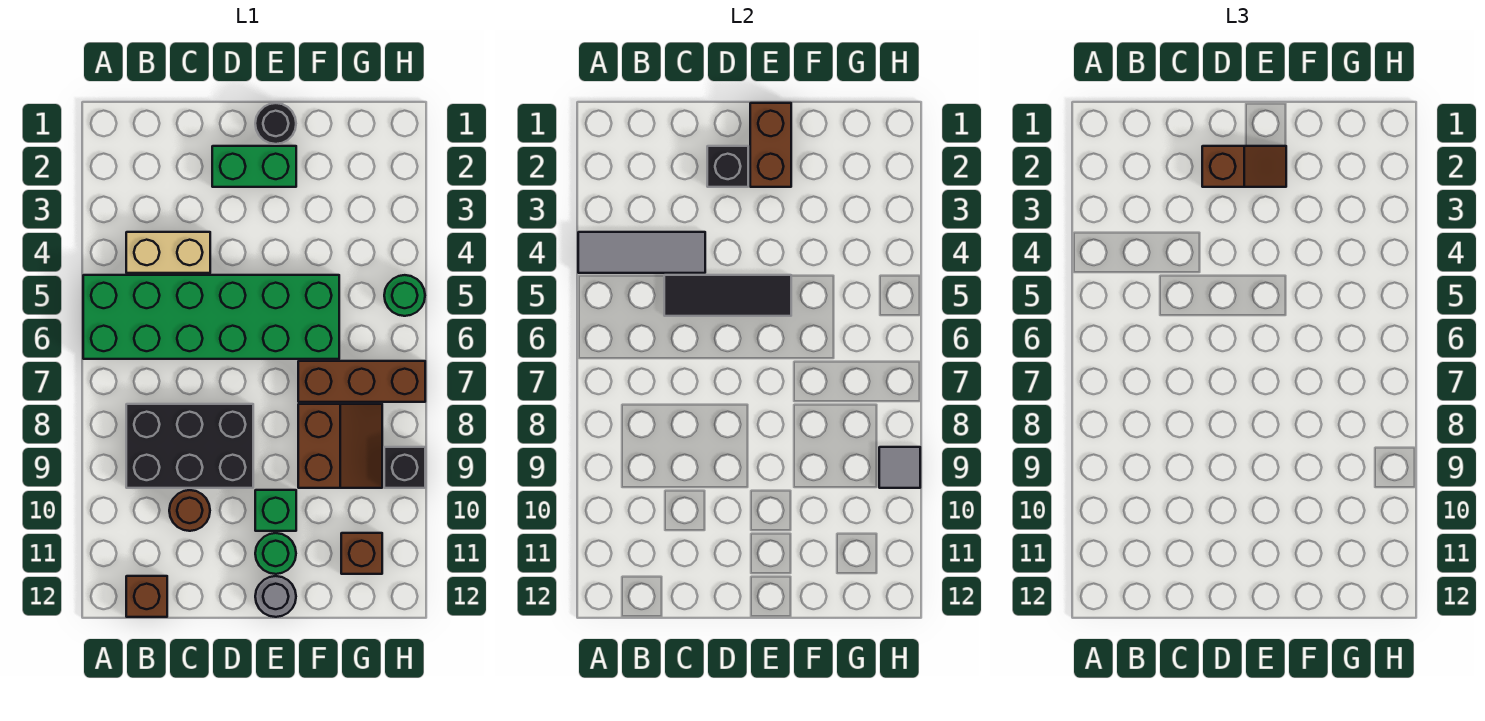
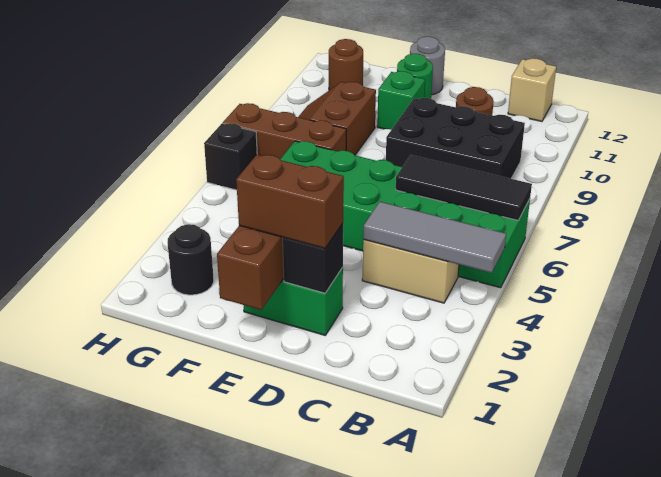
brown 1x1 brick [126,576,167,617] -> tan 1x1 brick [508,58,556,121]
black 1x3 tile [664,275,791,316] -> black 1x3 tile moved to [396,155,532,220]
brown 1x2 slope [1202,146,1286,187] -> brown 1x2 brick [236,155,344,248]
black 1x1 round brick [255,103,296,144] -> black 1x1 round brick moved to [168,224,214,295]
brown 1x1 brick [341,533,382,574] -> brown 1x1 round brick [329,39,363,90]
green 1x1 round brick [384,275,425,316] -> none
black 1x1 brick [384,447,425,488] -> black 1x1 brick moved to [204,123,257,190]
grey 1x1 tile [879,447,920,488] -> none

